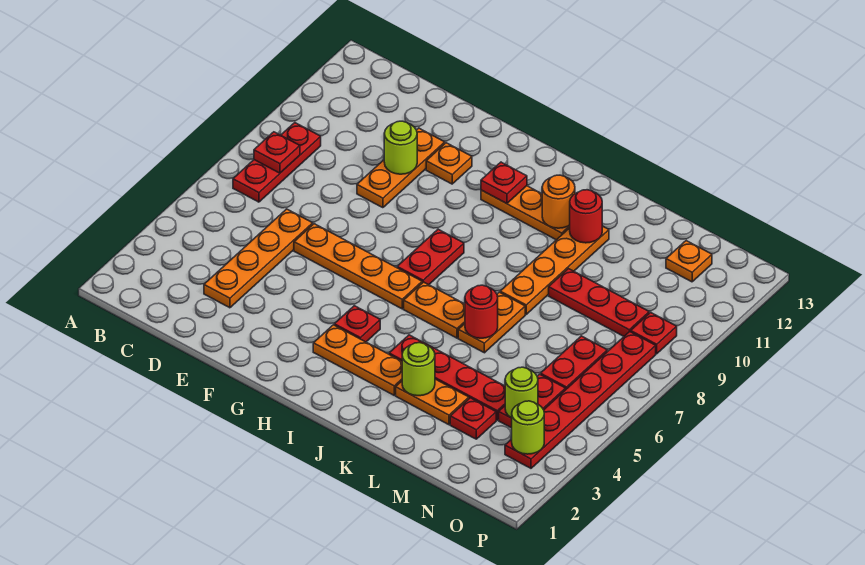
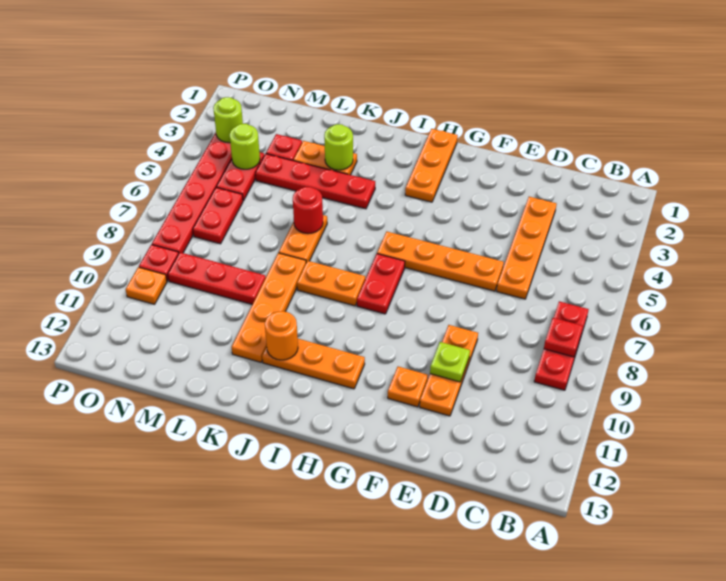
lime 1x1 round brick [384,121,417,174] -> lime 1x1 plate [430,342,470,382]
orange 1x3 plate [313,325,402,395] -> orange 1x3 plate turned to [405,129,458,202]
red 1x1 plate [334,306,380,342] -> none
red 1x1 plate [481,162,527,204] -> none
orange 1x2 plate [404,282,465,338] -> orange 1x2 plate moved to [297,261,365,306]
red 1x1 round brick [570,190,602,243] -> none
orange 1x1 plate [666,241,712,282] -> orange 1x1 plate moved to [126,267,167,304]

